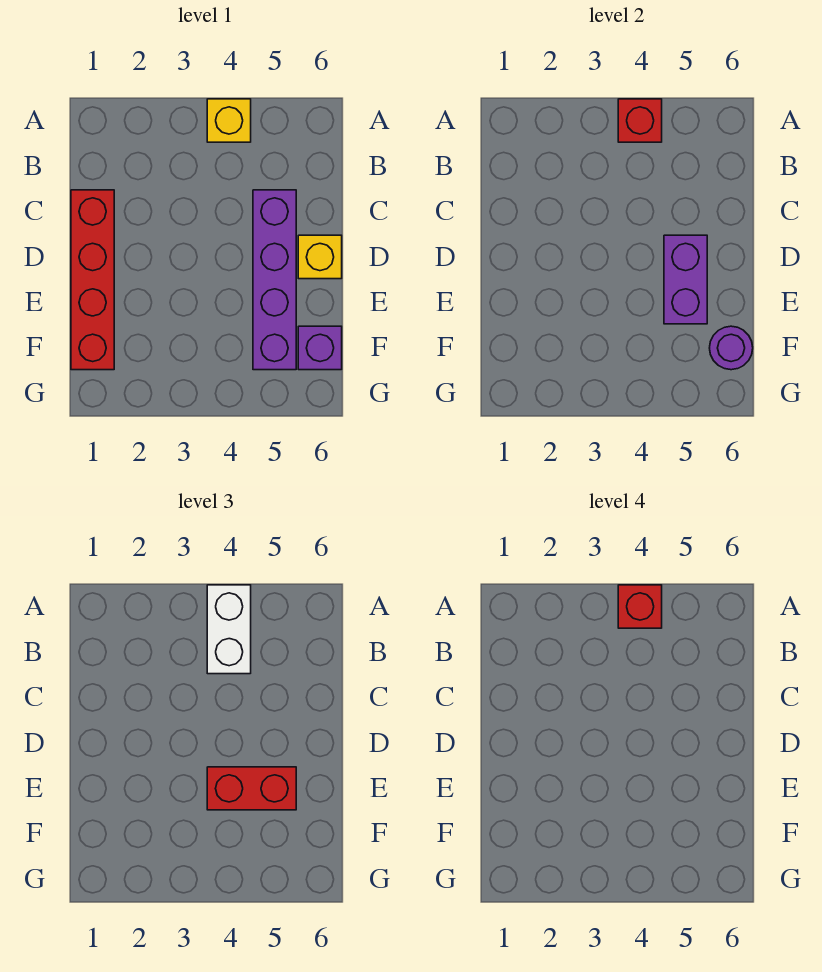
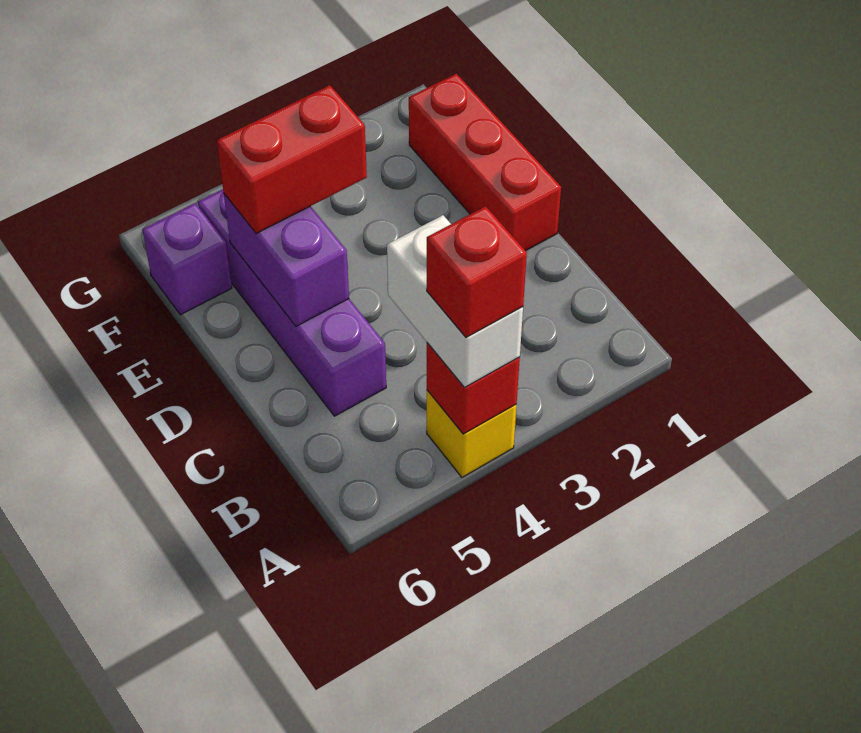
red 1x4 brick [71,190,114,370] -> red 1x3 brick [409,74,561,251]
yellow 1x1 brick [298,235,342,279] -> none
purple 1x1 round brick [710,326,753,370] -> none

